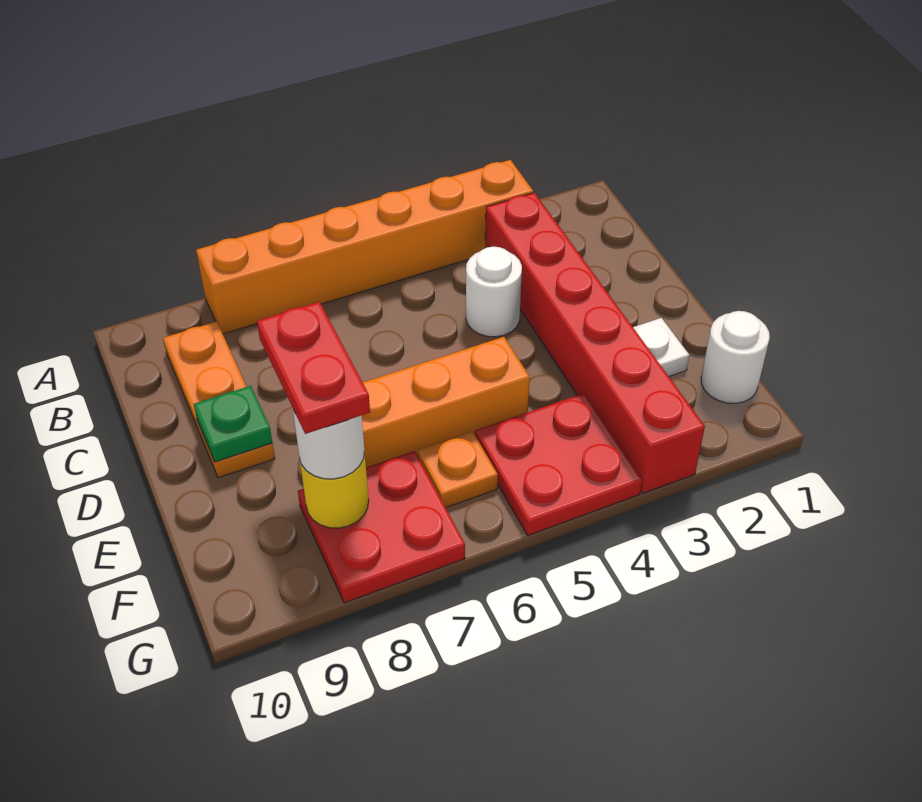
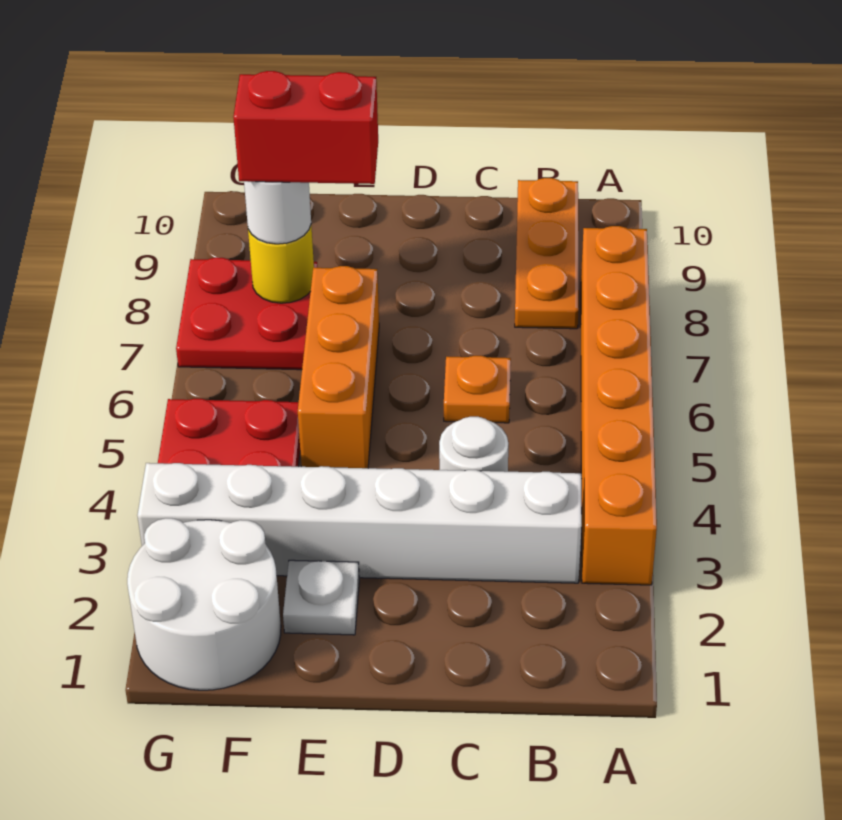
red 1x6 brick [485,193,705,494] -> white 1x6 brick [137,463,582,583]
orange 1x3 plate [163,322,275,478] -> orange 1x3 plate turned to [515,178,579,329]
green 1x1 plate [194,386,272,462] -> none
red 1x2 plate [257,302,370,434] -> red 1x2 brick [233,71,378,184]
white 1x1 round brick [701,311,770,403] -> white 2x2 round brick [127,518,281,690]
orange 1x1 plate [418,431,498,508] -> orange 1x1 plate moved to [444,356,511,423]

